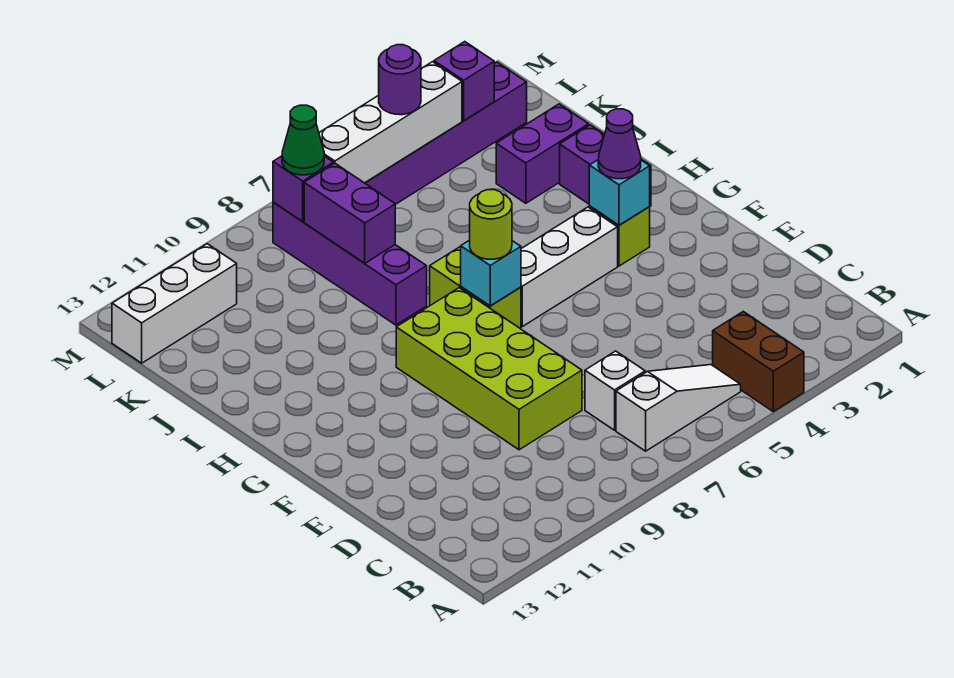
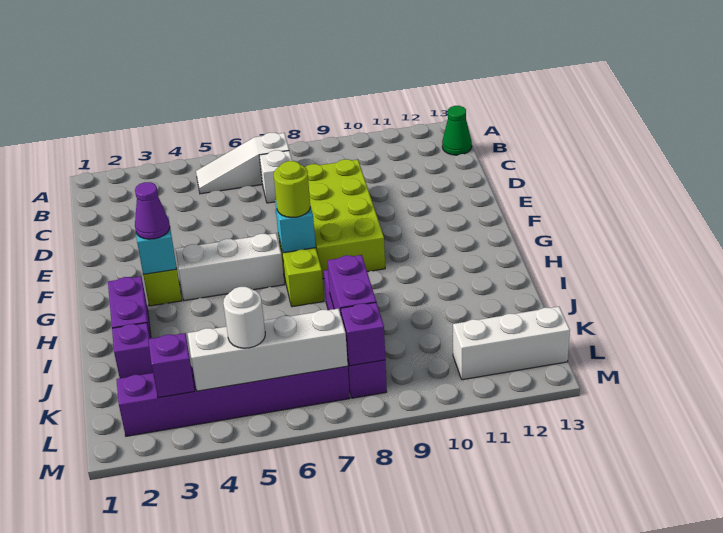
brown 1x2 brick [713,312,804,411] -> none
purple 1x2 brick [496,104,589,203] -> purple 1x1 brick [112,323,153,378]
purple 1x1 round brick [379,45,421,115] -> white 1x1 round brick [223,287,265,348]
green 1x1 cone [282,105,324,175] -> green 1x1 cone moved to [442,106,472,155]

